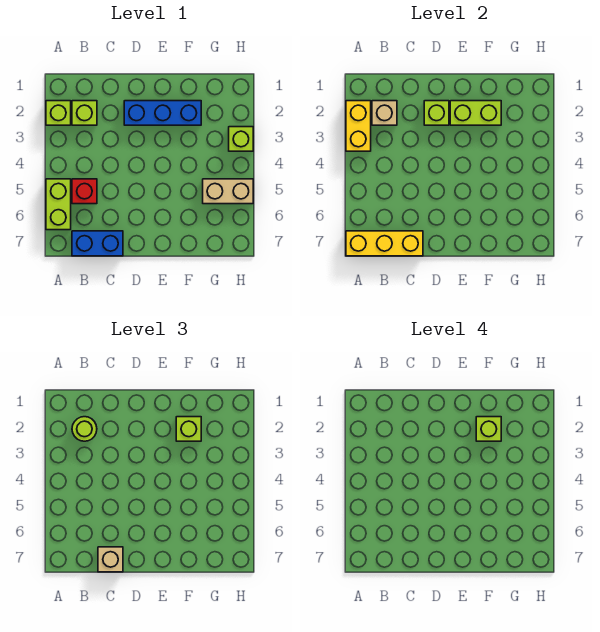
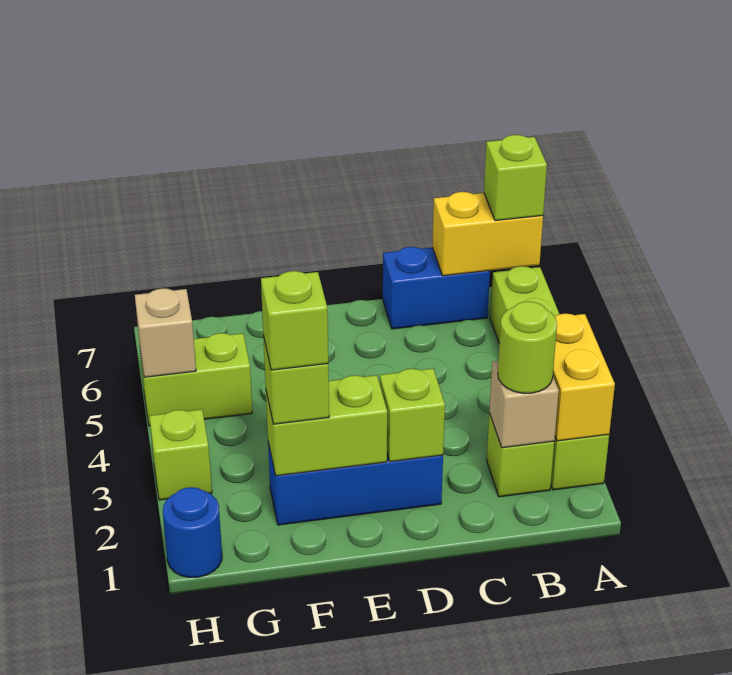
yellow 1x3 brick [346,231,423,256] -> yellow 1x2 brick [432,192,543,276]
none -> lime 1x1 brick [484,135,547,221]
red 1x1 brick [72,179,97,204] -> none
tan 1x1 brick [98,547,123,572] -> tan 1x1 brick moved to [135,288,196,377]
tan 1x2 brick [203,179,253,204] -> lime 1x2 brick [140,333,252,426]
none -> blue 1x1 round brick [163,487,222,577]

